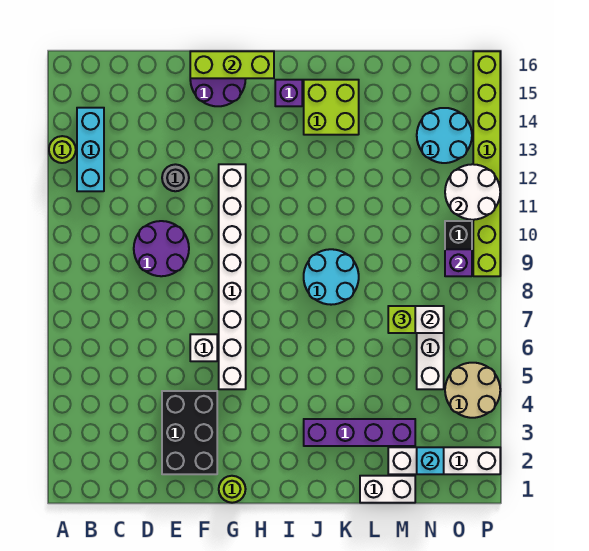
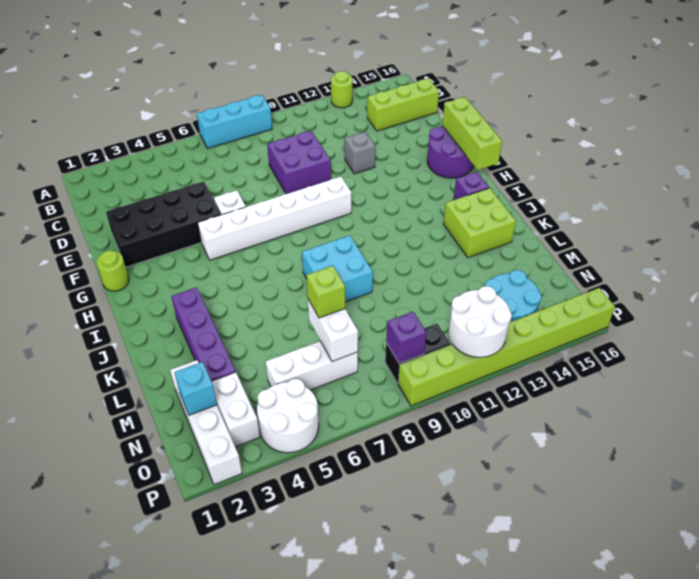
cyan 1x3 brick [77,108,104,191] -> cyan 1x3 brick moved to [197,95,272,148]
none -> lime 1x3 brick [367,78,439,131]
purple 2x2 round brick [134,221,189,276] -> purple 2x2 brick [267,131,331,194]
black 2x3 brick [162,391,217,474] -> black 2x4 brick [106,182,221,267]
grey 1x1 round brick [162,164,189,191] -> grey 1x1 brick [344,132,375,174]
white 1x8 brick [219,164,246,389] -> white 1x6 brick [198,177,351,260]
cyan 2x2 round brick [304,249,359,305] -> cyan 2x2 brick [302,235,373,302]
white 1x2 brick [360,476,415,503] -> white 1x2 brick moved to [212,372,260,447]
tan 2x2 round brick [445,363,500,418] -> white 2x2 round brick [257,379,319,453]

